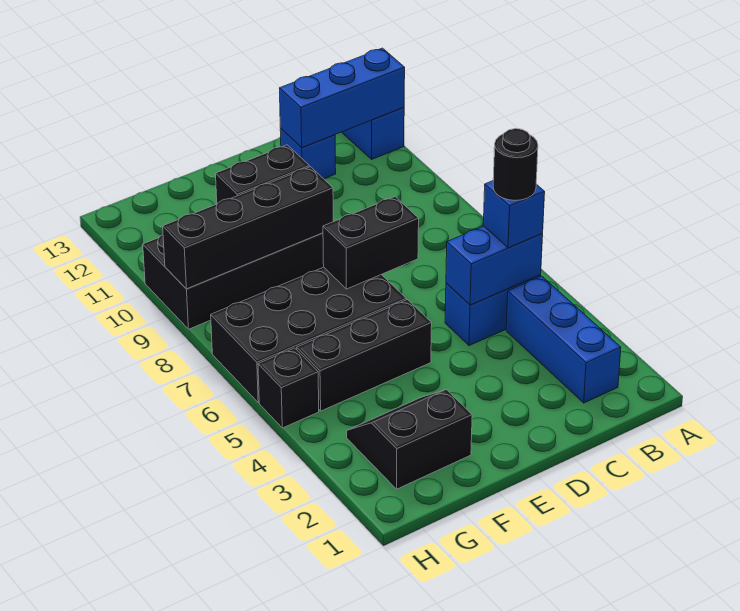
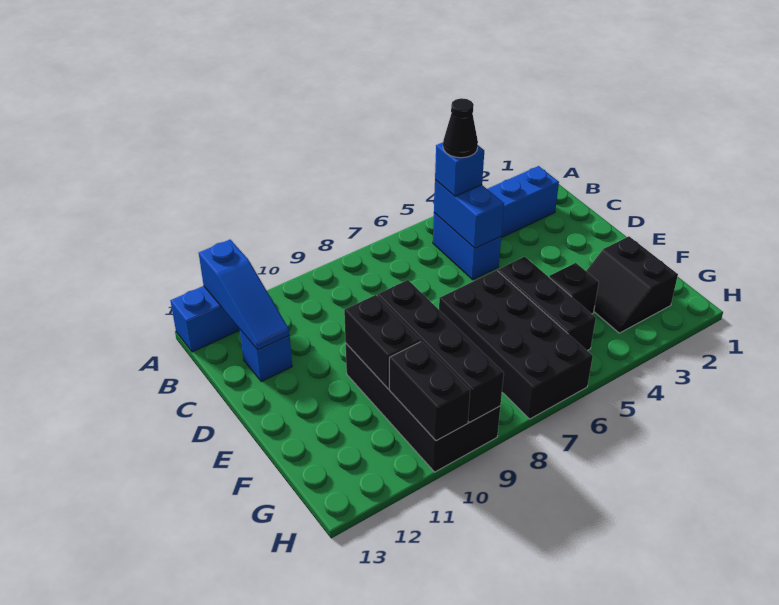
blue 1x3 brick [279,48,405,148] -> blue 1x3 slope [199,240,290,350]
black 1x1 round brick [493,129,538,200] -> black 1x1 cone [443,98,478,158]
black 1x2 brick [323,197,419,289] -> black 1x2 brick moved to [389,341,470,441]
black 1x1 brick [258,348,319,428] -> black 1x1 brick moved to [549,263,599,314]

